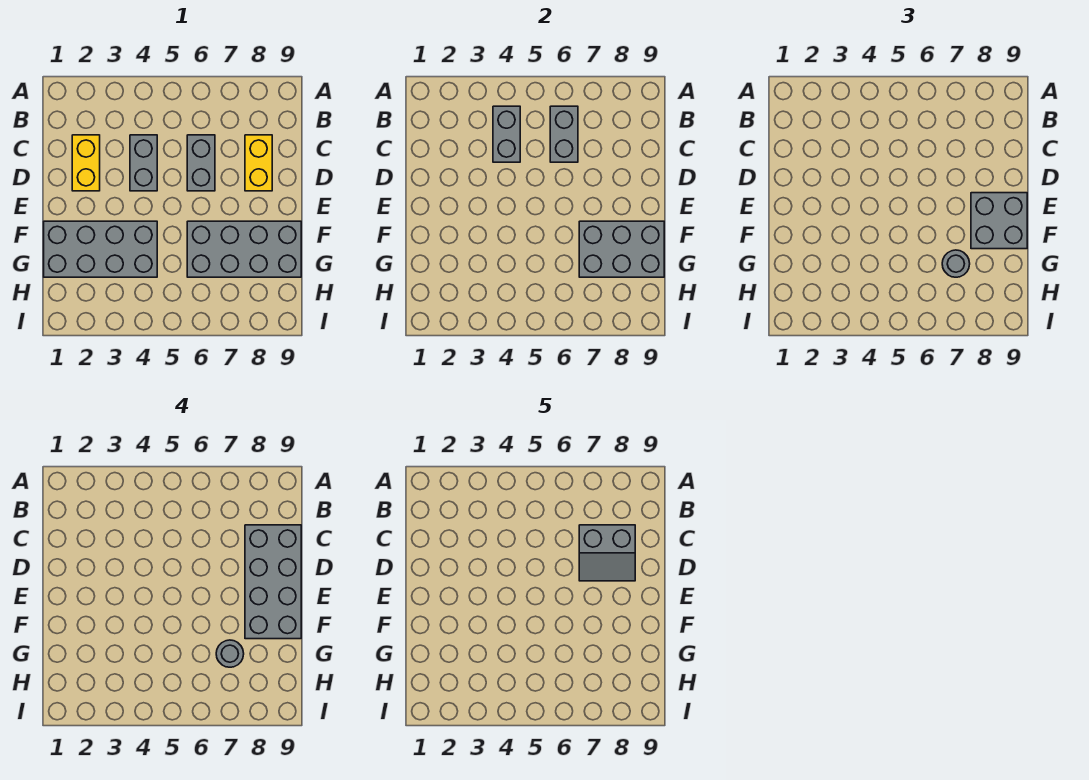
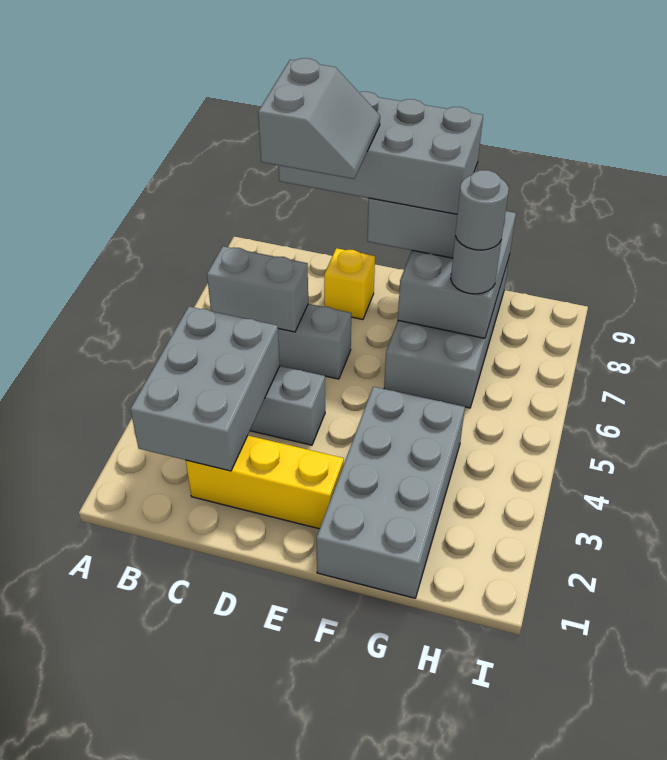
grey 1x2 brick [493,106,520,162] -> grey 2x3 brick [130,307,280,471]
yellow 1x2 brick [72,135,100,191] -> yellow 1x3 brick [186,436,344,529]
yellow 1x2 brick [245,135,272,191] -> yellow 1x1 brick [324,248,375,320]

